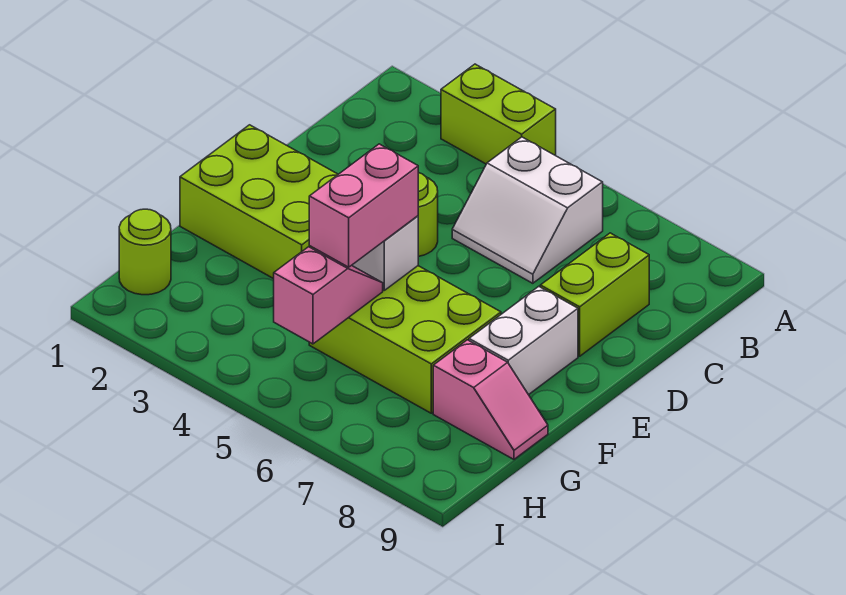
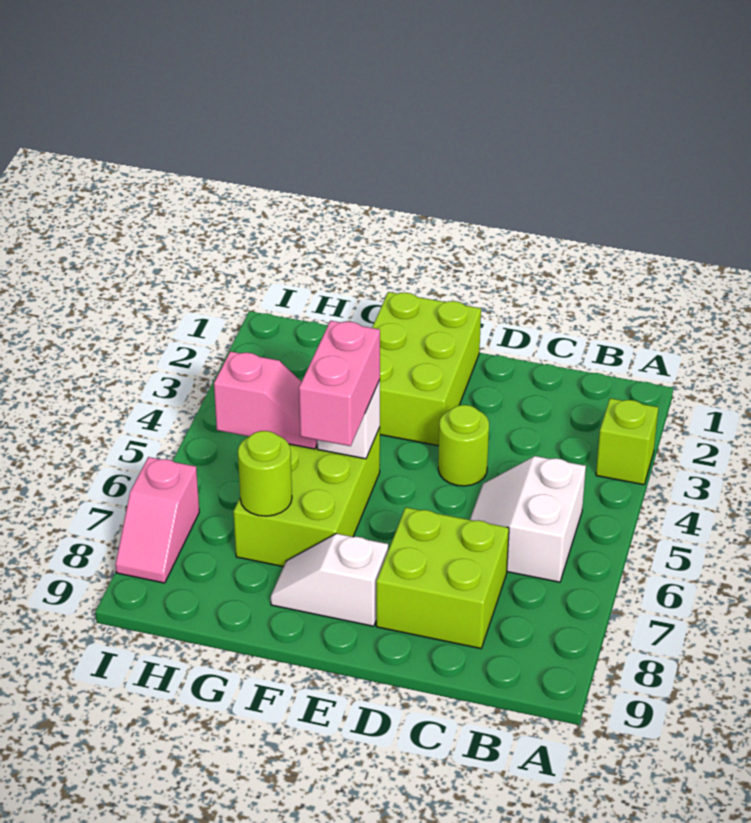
lime 1x2 brick [441,64,556,164] -> lime 1x1 brick [596,398,658,485]
lime 1x2 brick [540,233,649,356] -> lime 2x2 brick [376,508,509,649]
white 1x2 brick [469,286,578,395] -> white 1x2 slope [271,534,388,626]
pink 1x2 brick [309,144,418,267] -> pink 1x2 brick turned to [299,321,380,446]
pink 1x2 slope [433,340,548,459] -> pink 1x2 slope moved to [115,457,199,583]
lime 1x1 round brick [119,209,171,295] -> lime 1x1 round brick moved to [238,431,292,516]

